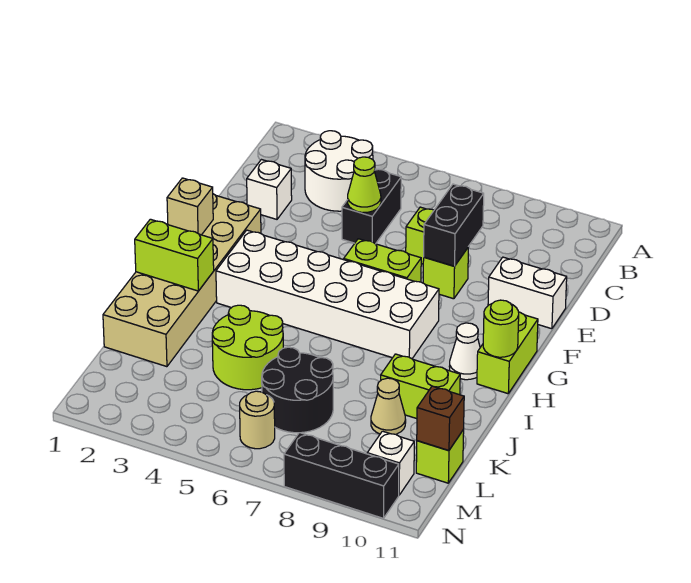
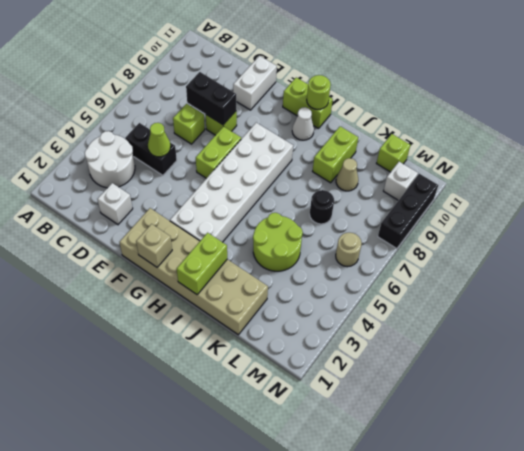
black 2x2 round brick [262,347,333,433] -> black 1x1 round brick [310,190,334,224]
brown 1x1 brick [417,386,464,451] -> none

